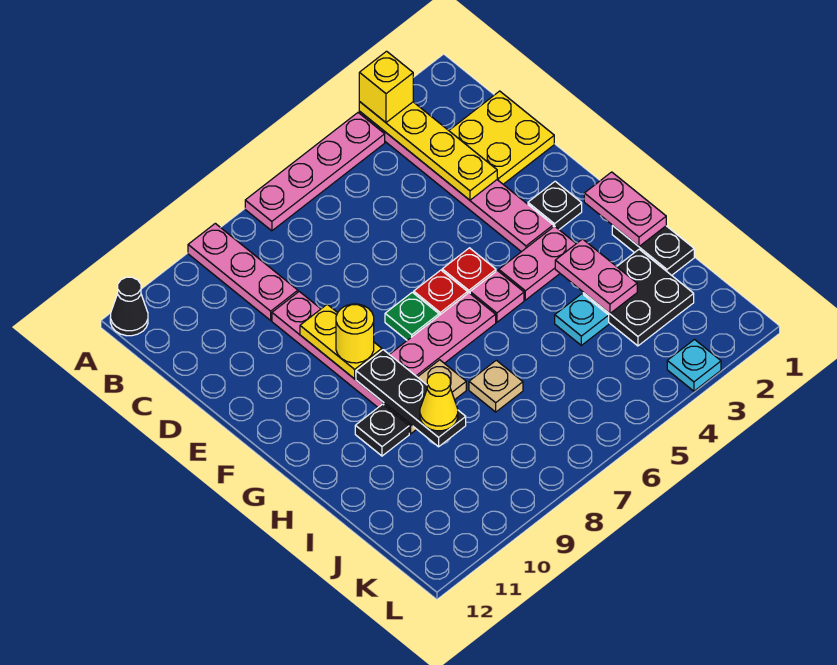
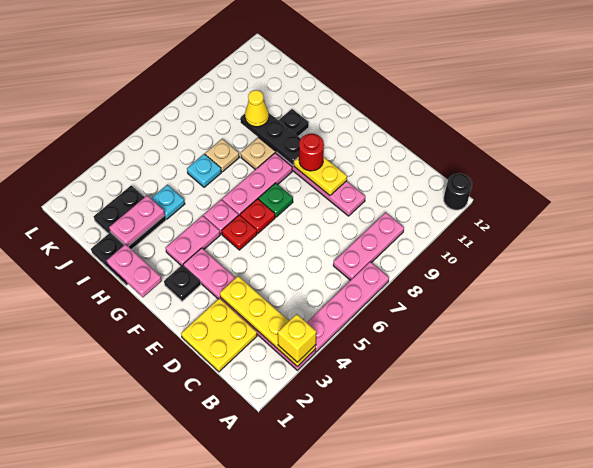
pink 1x3 plate [188,223,298,320] -> pink 1x3 plate turned to [333,212,404,280]
black 1x1 cone [110,277,148,336] -> black 1x1 round brick [444,173,472,210]
yellow 1x1 round brick [336,304,374,363] -> red 1x1 round brick [299,134,324,171]
pink 1x2 plate [555,239,637,313] -> pink 1x2 plate turned to [109,196,165,246]
cyan 1x1 plate [667,340,721,391] -> cyan 1x1 plate moved to [187,154,221,187]

